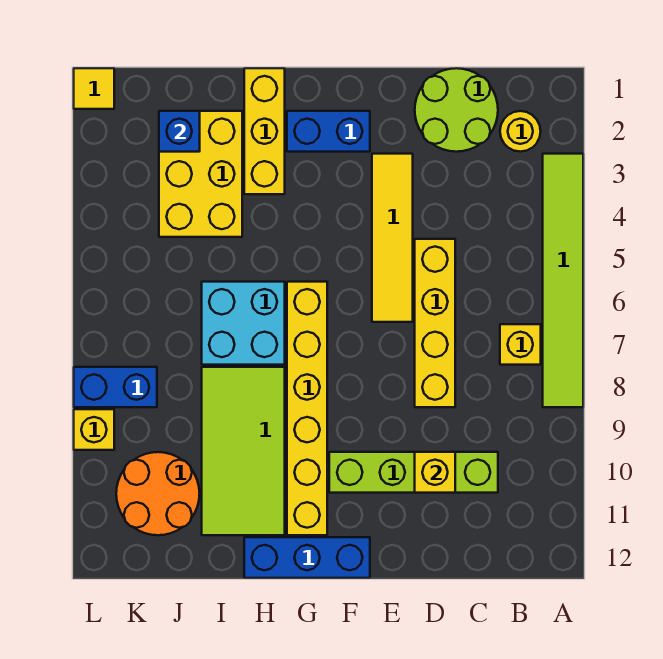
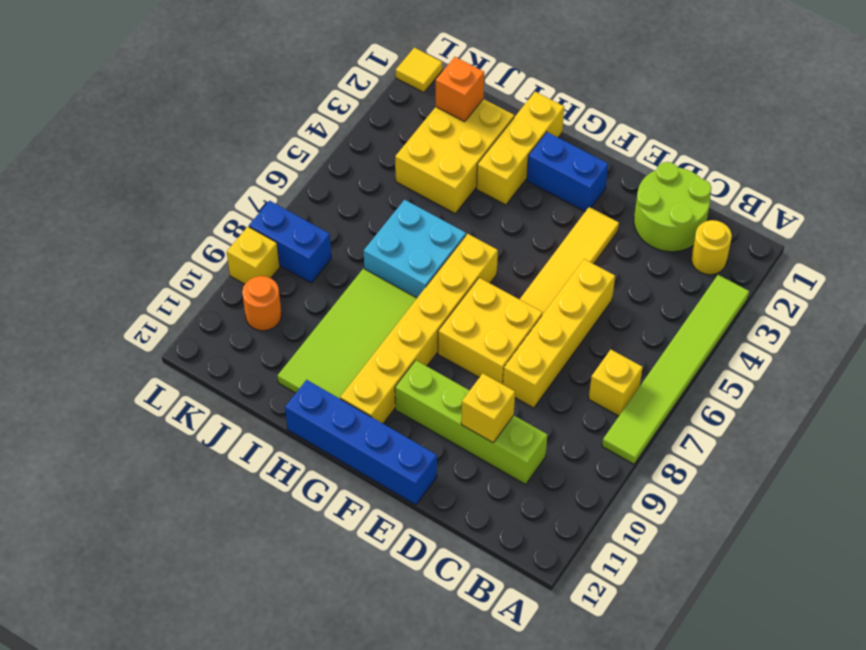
none -> yellow 2x2 brick [438,278,543,384]
blue 1x3 brick [244,537,370,578] -> blue 1x4 brick [285,380,437,505]
blue 1x1 brick [159,111,200,152] -> orange 1x1 brick [436,57,484,122]
orange 2x2 round brick [116,452,200,535] -> orange 1x1 round brick [242,276,282,331]

